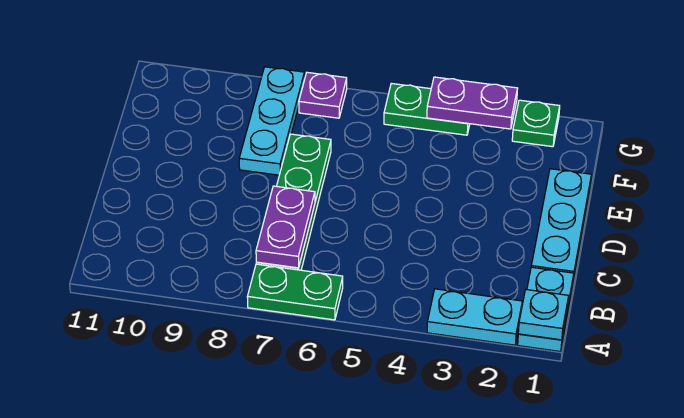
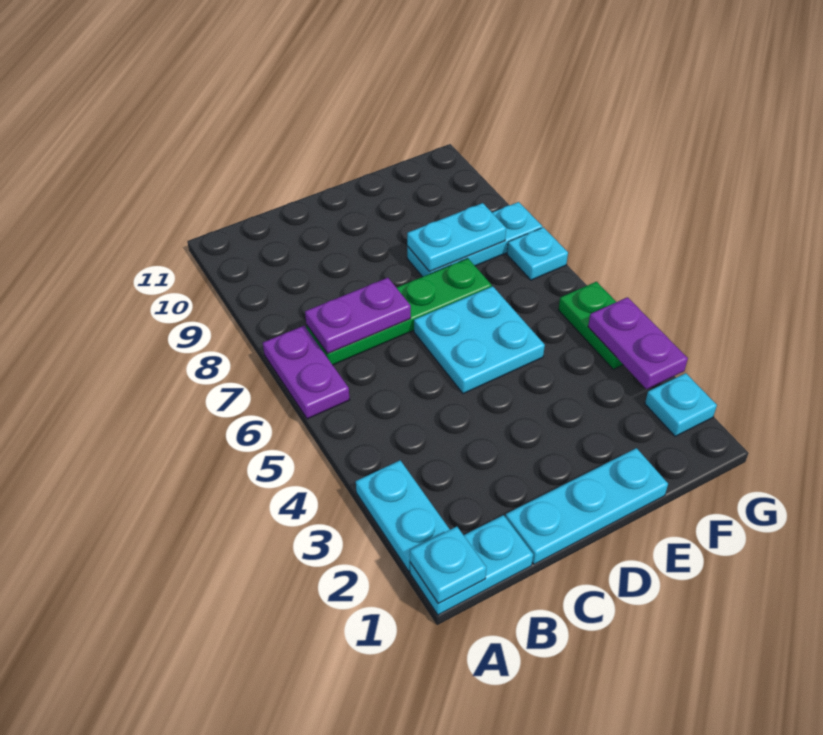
green 1x2 plate [247,264,343,320] -> purple 1x2 plate [263,326,350,419]
none -> cyan 2x2 plate [414,286,545,394]
none -> cyan 1x2 plate [407,203,506,272]
green 1x1 plate [512,100,560,147] -> cyan 1x1 plate [645,373,717,436]
purple 1x1 plate [299,72,347,118] -> cyan 1x1 plate [507,227,568,280]

